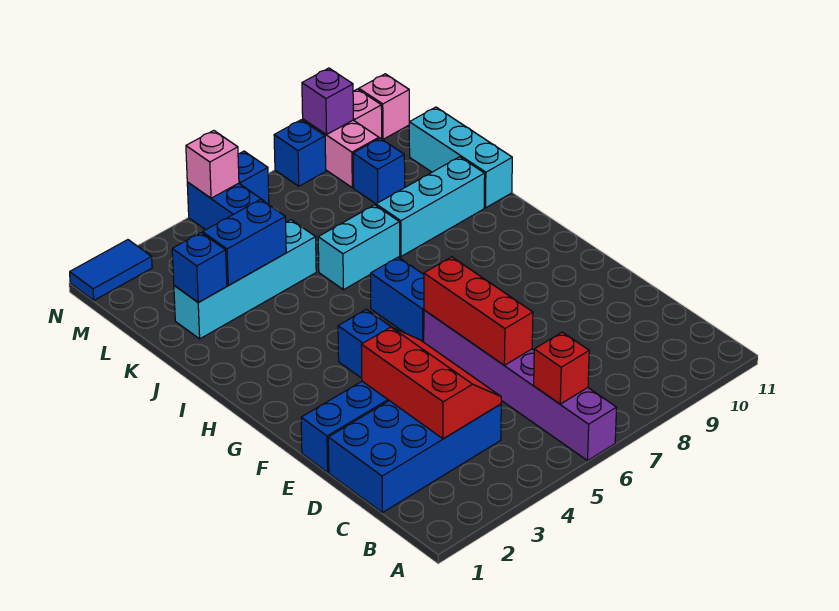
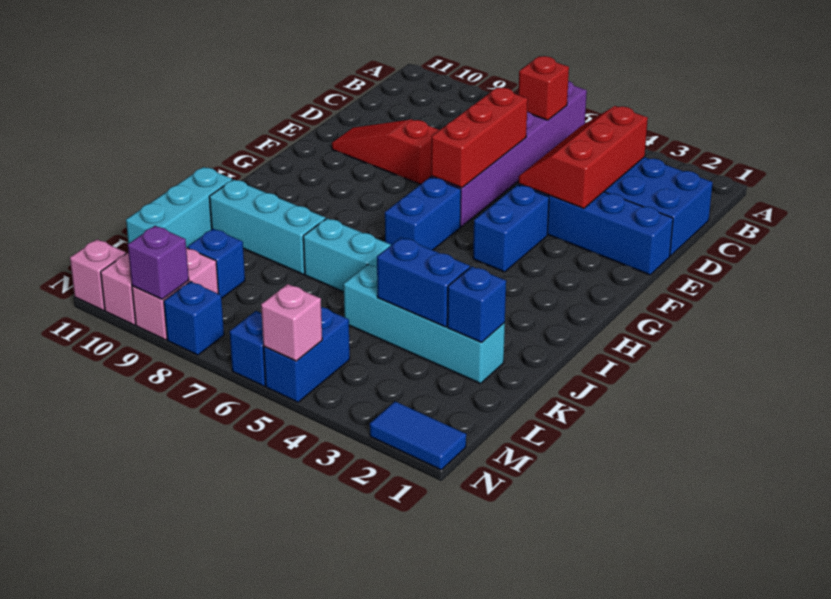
none -> red 1x3 slope [332,119,439,184]

